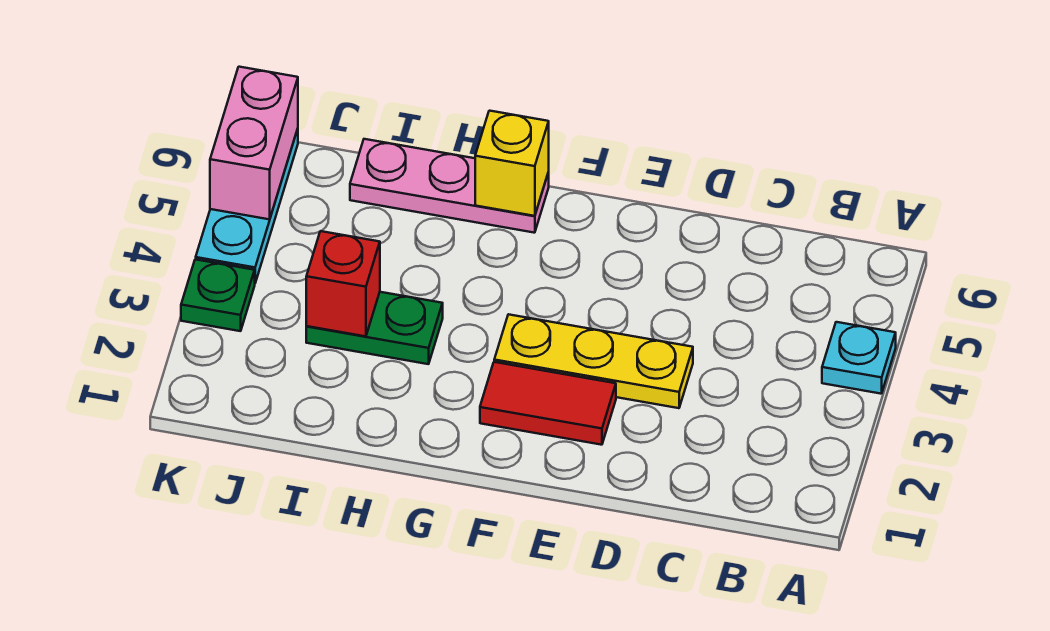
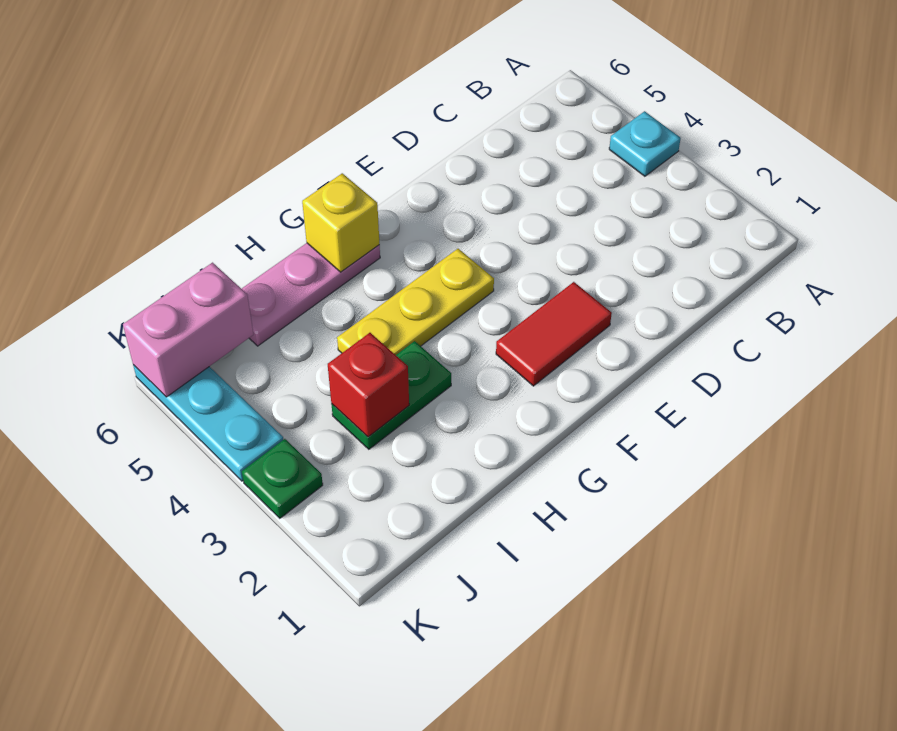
yellow 1x3 plate [494,314,693,408] -> yellow 1x3 plate moved to [337,249,494,355]
pink 1x2 brick [210,67,298,219] -> pink 1x2 brick turned to [123,263,254,397]

